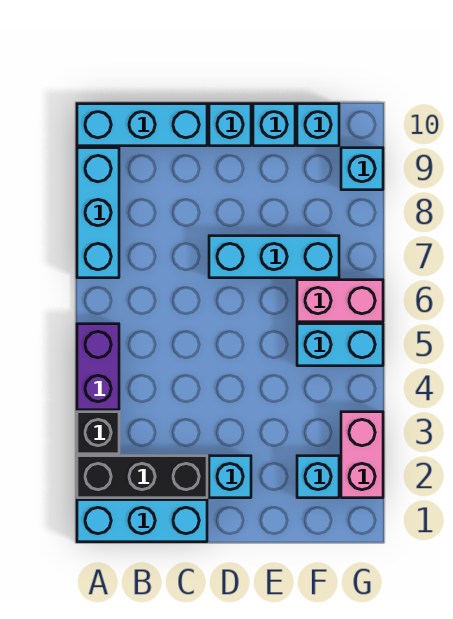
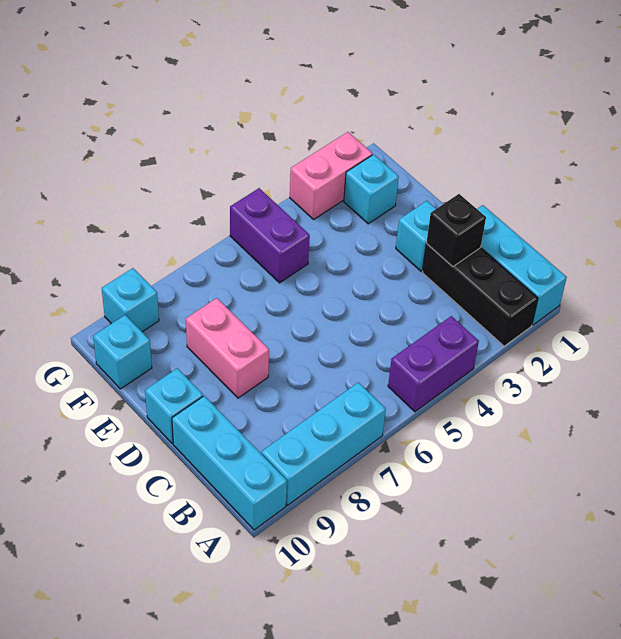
black 1x1 brick [77,412,119,454] -> black 1x1 brick moved to [427,194,486,267]
cyan 1x3 brick [209,236,339,278] -> none
cyan 1x1 brick [253,104,295,146] -> none
cyan 1x2 brick [297,324,383,366] -> purple 1x2 brick [230,188,310,283]
pink 1x2 brick [297,280,383,322] -> pink 1x2 brick moved to [186,298,269,398]

